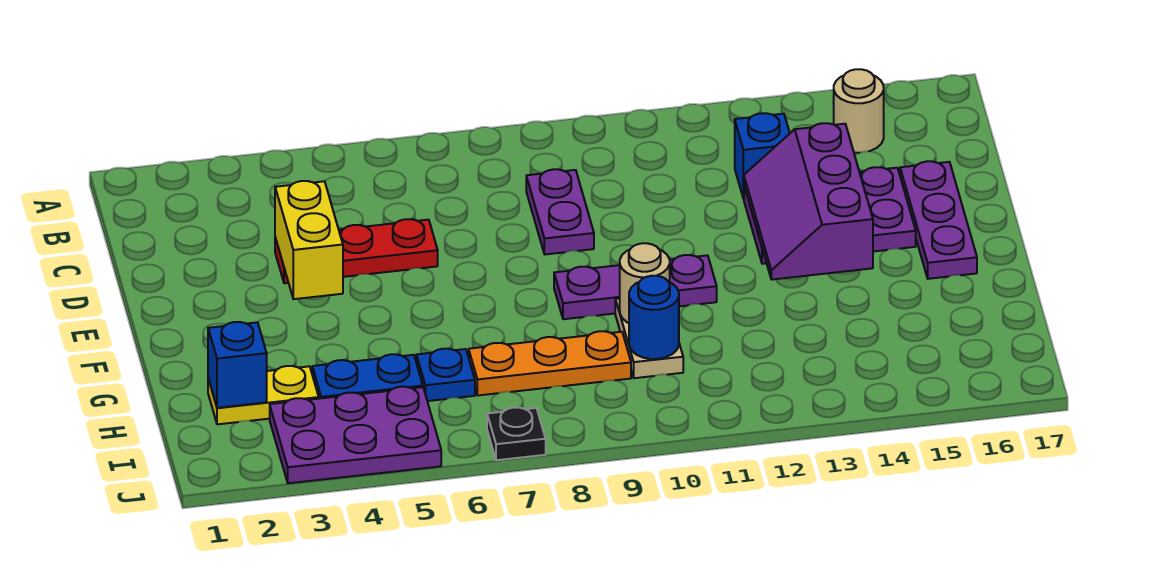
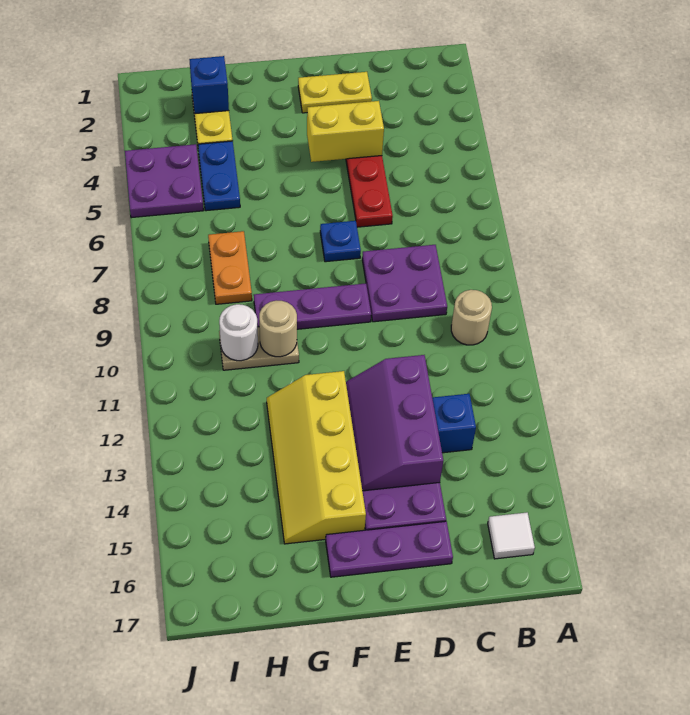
tan 1x1 round brick [834,69,884,153] -> tan 1x1 round brick moved to [451,290,492,345]
none -> white 1x1 tile [488,513,535,559]
purple 1x2 plate [526,169,594,254] -> purple 2x2 plate [362,245,447,322]
none -> yellow 1x2 plate [298,72,372,113]
purple 2x3 slope [744,123,873,280] -> purple 2x3 slope turned to [346,355,443,491]
purple 1x3 plate [554,255,717,319] -> purple 1x3 plate turned to [254,283,371,329]
none -> yellow 2x4 slope [267,371,366,544]
blue 1x1 plate [416,349,475,401] -> blue 1x1 plate moved to [320,221,361,262]
orange 1x3 plate [469,331,631,395] -> orange 1x2 plate [208,231,252,304]
blue 1x1 round brick [629,276,679,359] -> white 1x1 round brick [219,304,258,361]
purple 2x3 plate [270,387,441,483] -> purple 2x2 plate [125,144,203,218]
black 1x1 plate [487,408,546,460] -> none

